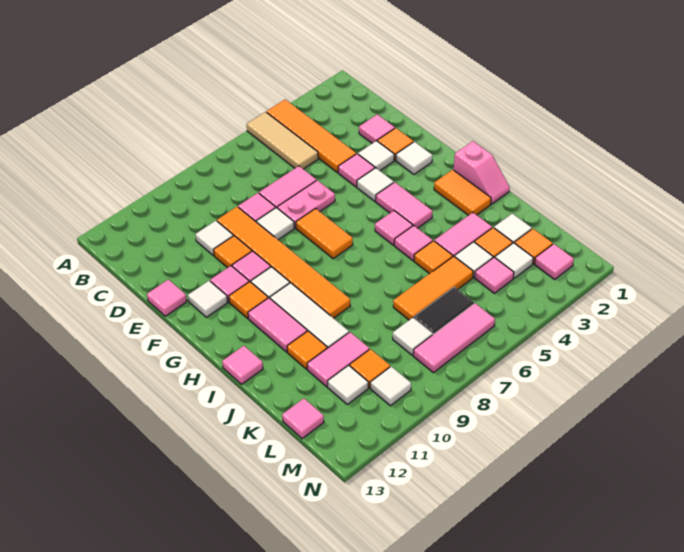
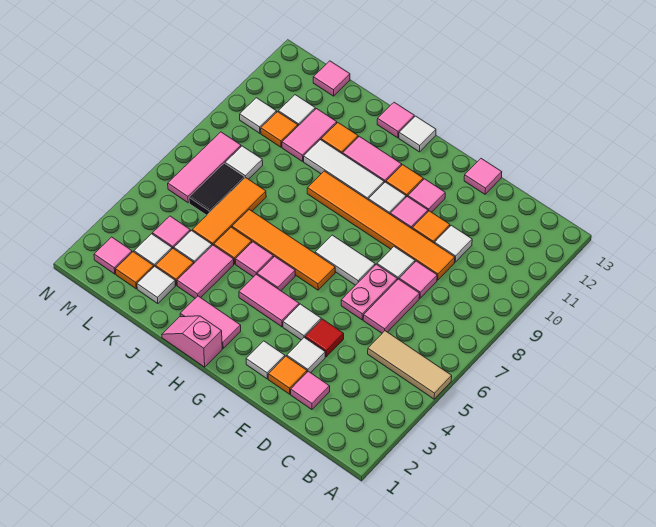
orange 1x4 tile [267,100,356,173] -> orange 1x4 tile moved to [232,210,335,290]
pink 1x1 tile [338,154,375,187] -> red 1x1 tile [305,319,344,357]
orange 1x2 tile [296,209,353,259] -> white 1x2 tile [315,235,375,285]
white 1x1 tile [188,281,228,317] -> white 1x1 tile moved to [399,116,436,152]
orange 1x2 tile [434,170,491,216] -> pink 1x2 tile [180,296,241,348]

